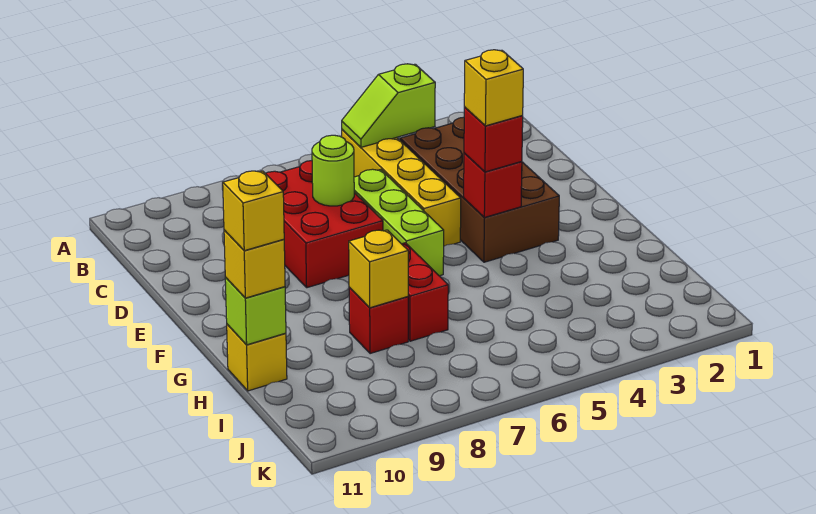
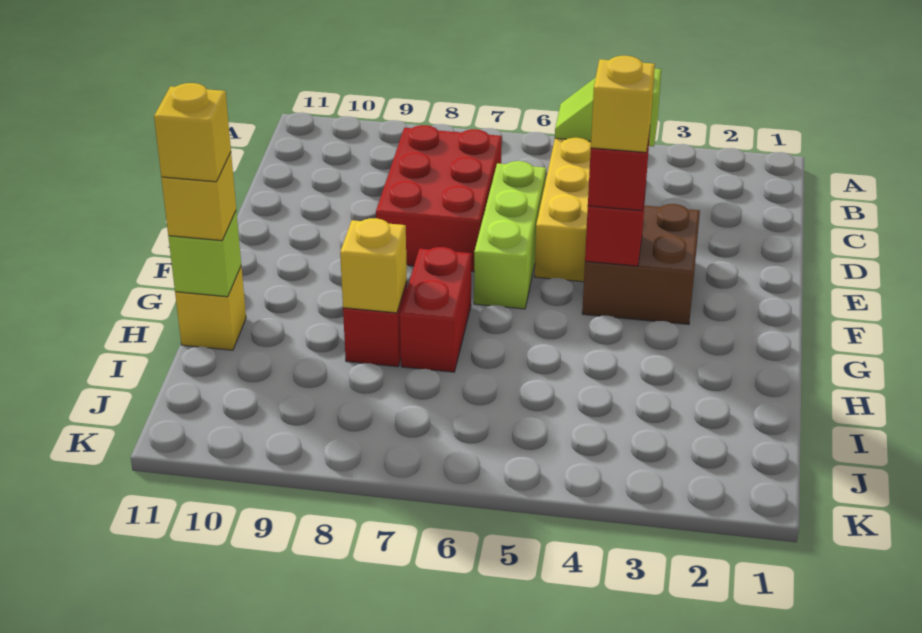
brown 2x4 brick [400,117,559,262] -> brown 2x2 brick [582,204,700,324]
lime 1x1 round brick [312,135,354,206] -> none

